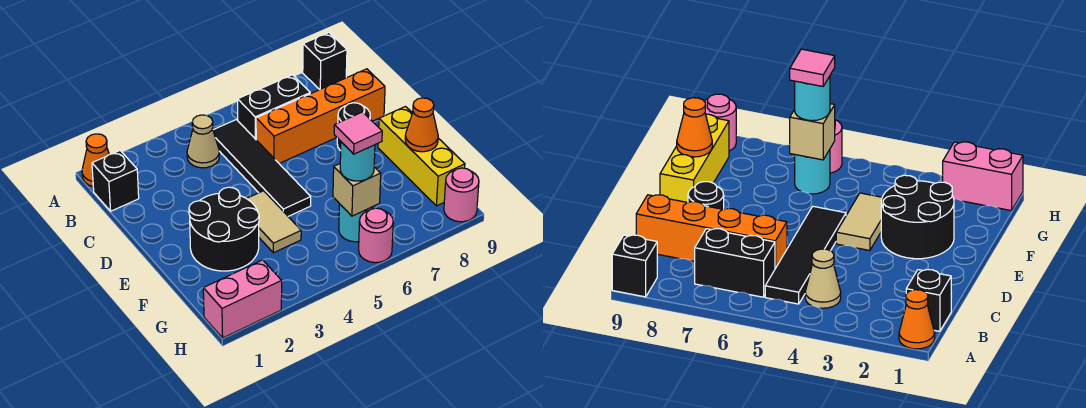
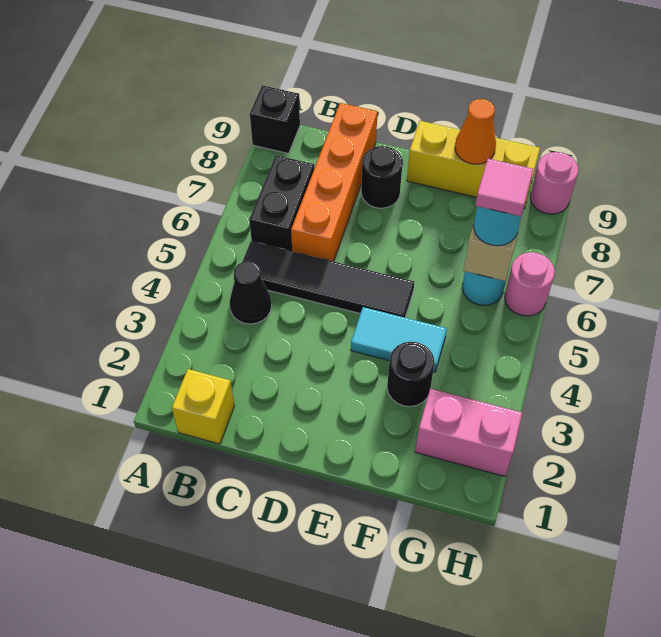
orange 1x1 cone [82,134,109,186] -> none
black 1x1 brick [92,151,139,211] -> yellow 1x1 brick [172,369,235,444]
tan 1x1 cone [187,115,219,168] -> black 1x1 cone [229,262,272,324]
black 2x2 round brick [189,187,259,271] -> black 1x1 round brick [387,342,435,407]
tan 1x2 tile [247,191,301,253] -> cyan 1x2 tile [351,307,447,372]
pink 1x2 brick [203,260,282,338] -> pink 1x2 brick turned to [415,389,522,476]

